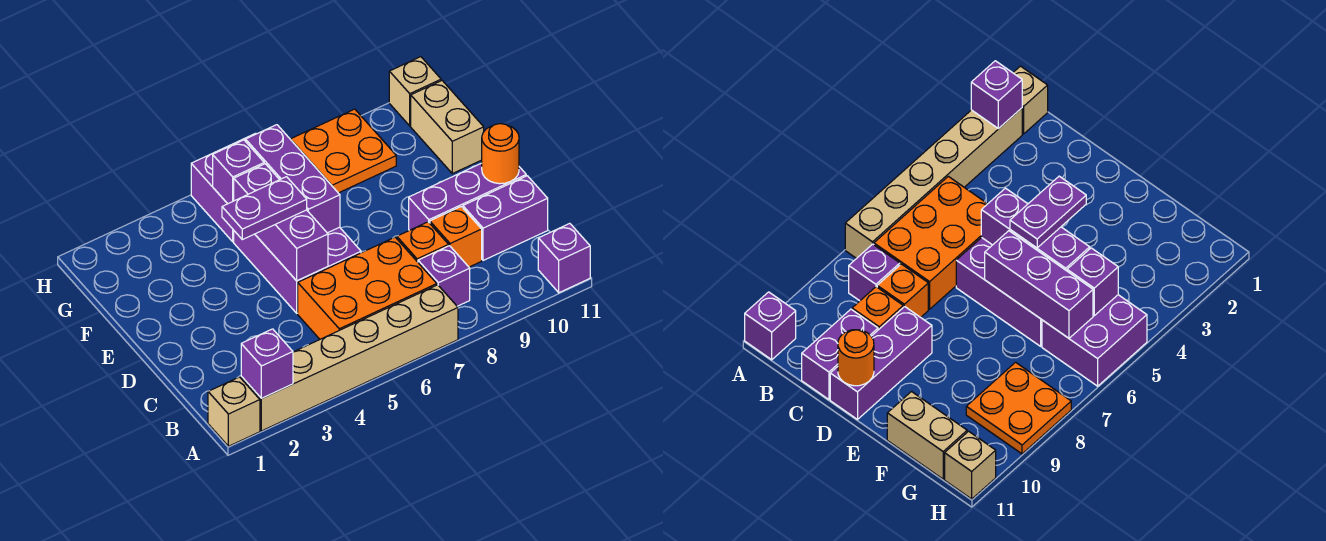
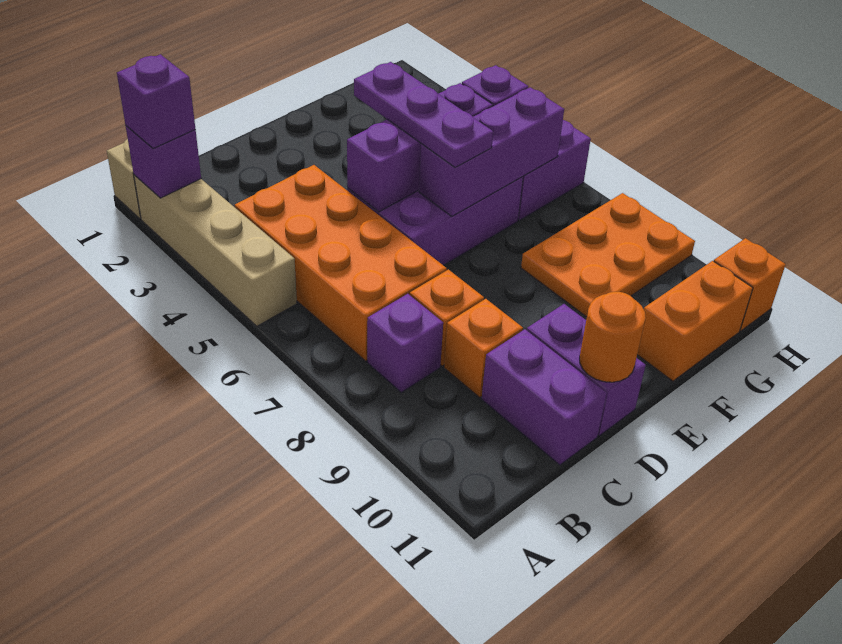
tan 1x6 brick [241,285,458,431] -> tan 1x4 brick [134,175,297,326]
purple 1x1 brick [538,223,590,293] -> purple 1x1 brick moved to [117,54,195,149]
orange 2x3 brick [298,237,437,339] -> orange 2x4 brick [235,165,447,361]
purple 1x3 brick [409,163,526,230] -> purple 1x2 brick [527,304,646,436]
purple 1x2 plate [222,177,307,240] -> purple 1x3 plate [354,62,493,167]
tan 1x2 brick [411,81,484,174] -> orange 1x2 brick [637,261,753,381]
orange 2x2 plate [290,109,396,193] -> orange 2x3 plate [521,193,695,317]
tan 1x1 brick [389,57,441,126] -> orange 1x1 brick [714,238,786,331]

